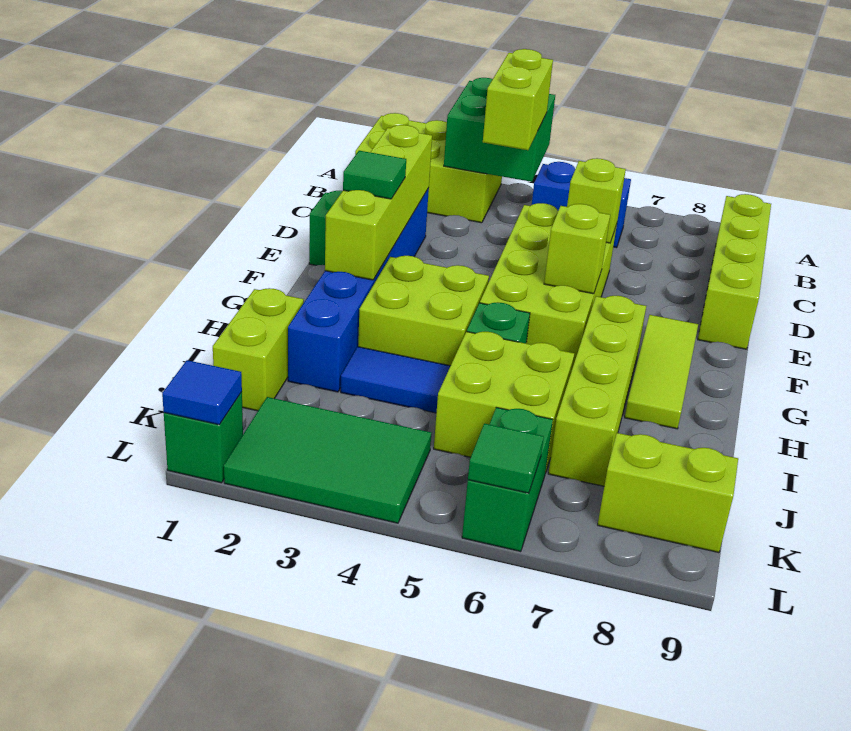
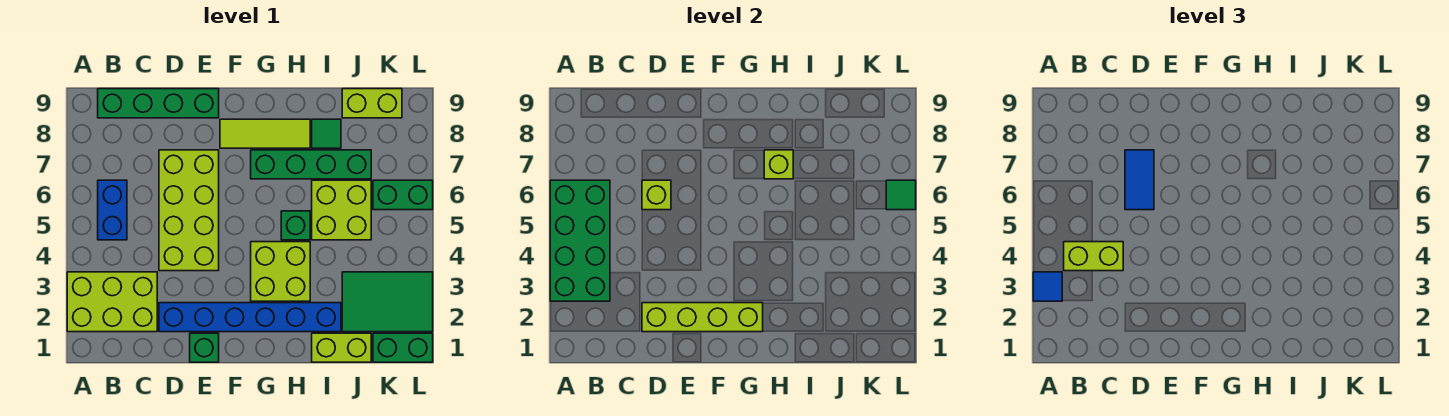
lime 2x3 brick [355,113,502,223] -> lime 2x3 brick turned to [67,272,157,332]
green 2x2 brick [444,78,555,182] -> green 2x4 brick [550,180,610,301]
lime 1x4 brick [698,194,771,349] -> green 1x4 brick [98,89,219,118]
lime 2x4 brick [480,203,617,368] -> lime 2x4 brick turned to [159,150,219,271]
green 1x1 tile [343,151,406,199] -> green 1x1 tile moved to [312,119,341,148]
lime 1x1 brick [544,204,610,294] -> lime 1x1 brick moved to [764,150,793,179]
lime 1x4 brick [548,296,646,486] -> green 1x4 brick [251,150,371,179]
blue 1x2 tile [341,347,450,413] -> blue 1x2 tile moved to [1125,150,1154,210]
green 2x3 tile [224,397,431,523] -> green 2x3 tile turned to [342,272,433,332]
lime 1x2 brick [598,433,738,553] -> lime 1x2 brick turned to [342,89,402,118]
green 1x1 brick [164,392,243,483] -> green 1x2 brick [373,333,433,362]
blue 1x1 tile [162,360,242,425] -> blue 1x1 tile moved to [1033,272,1062,301]

